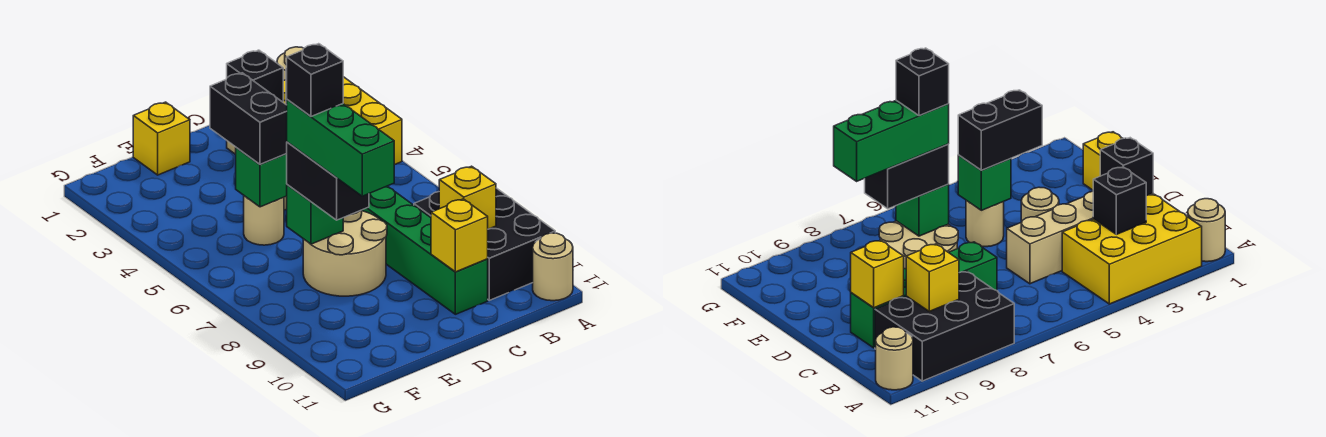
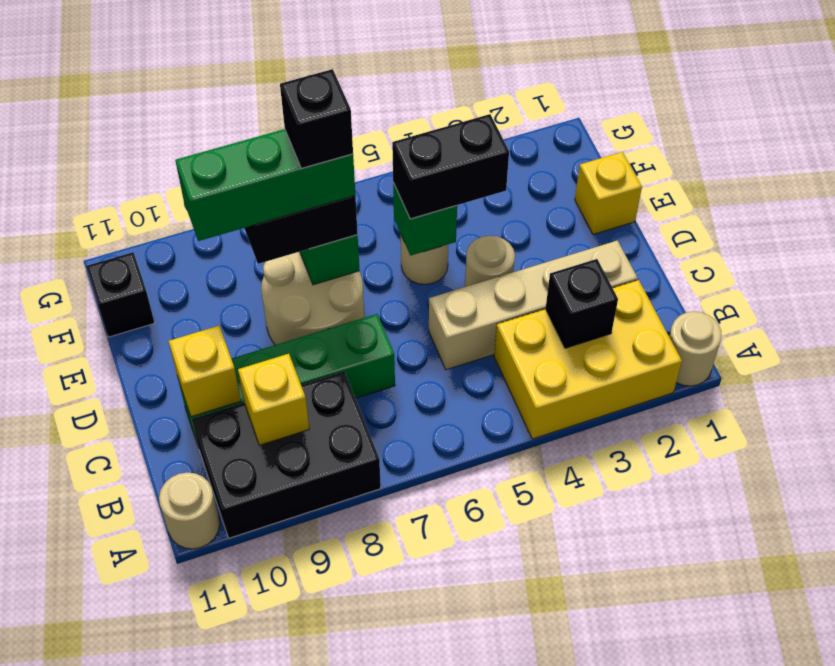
black 1x1 brick [227,50,283,102] -> black 1x1 brick moved to [86,252,155,337]

